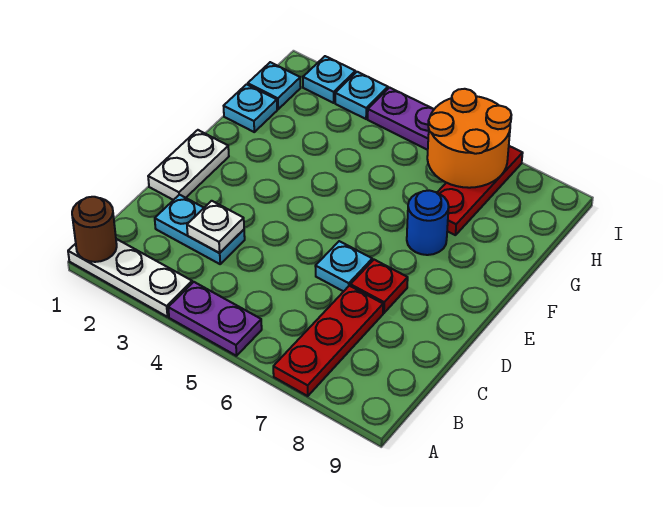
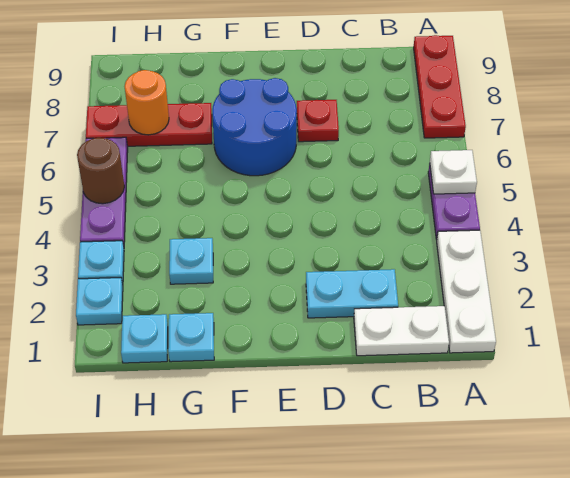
brown 1x1 round brick [72,197,117,262] -> brown 1x1 round brick moved to [77,138,124,204]
red 1x3 plate [273,286,383,396] -> red 1x3 plate turned to [414,35,466,138]
cyan 1x2 plate [155,195,245,264] -> cyan 1x2 plate turned to [306,269,398,318]
white 1x1 plate [187,201,244,253] -> white 1x1 plate moved to [430,150,477,194]
white 1x2 plate [148,130,229,200] -> white 1x2 plate moved to [354,306,449,356]
cyan 1x1 plate [315,241,372,292] -> cyan 1x1 plate moved to [169,238,213,284]
blue 1x1 round brick [407,190,449,255] -> blue 2x2 round brick [212,78,297,176]
orange 2x2 round brick [427,89,511,188] -> orange 1x1 round brick [125,70,169,135]

